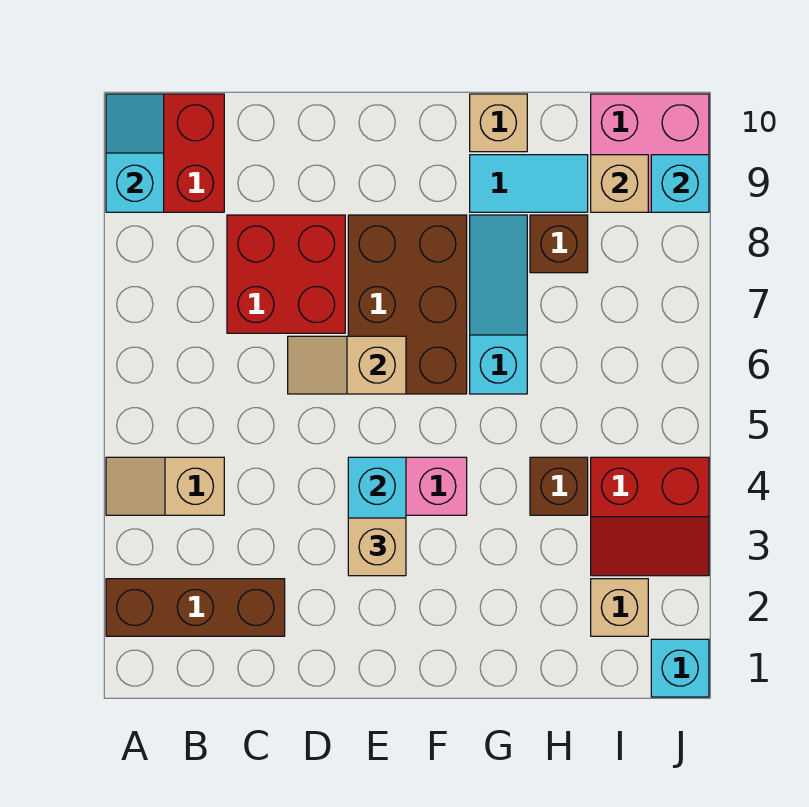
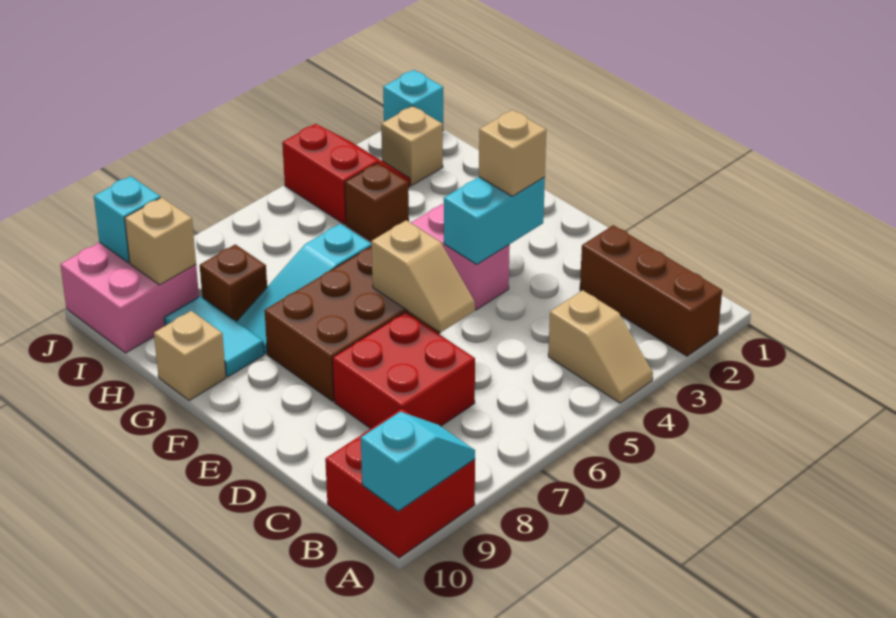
cyan 1x2 slope [106,94,164,212] -> cyan 1x2 slope turned to [361,412,475,511]

